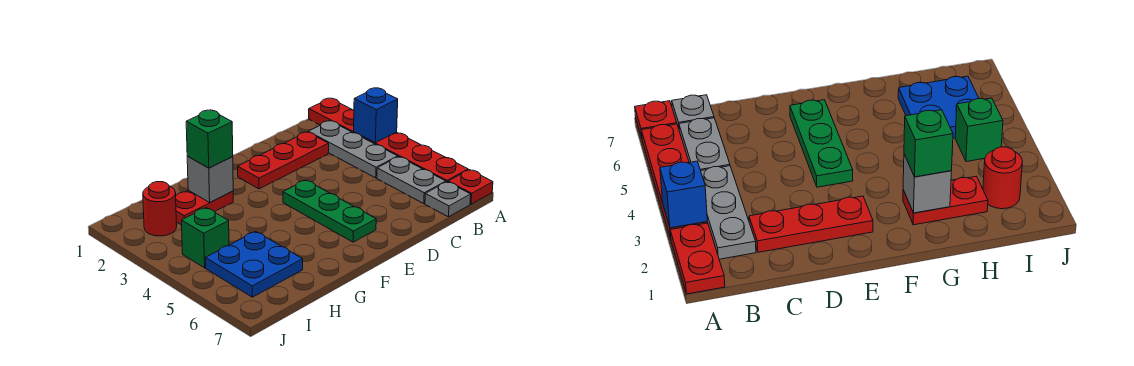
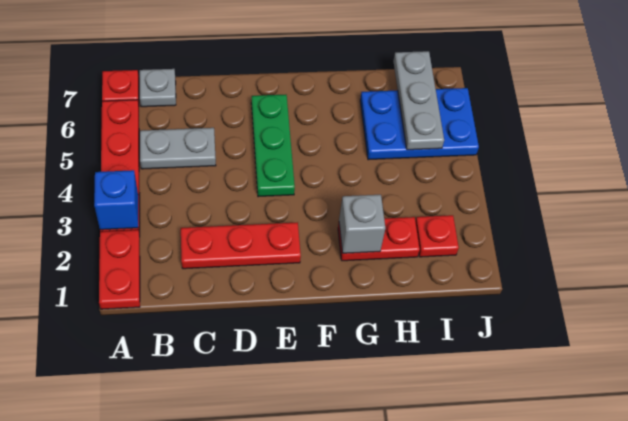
grey 1x3 plate [309,121,398,178] -> grey 1x3 plate moved to [393,51,444,150]
grey 1x2 plate [377,157,446,203] -> grey 1x2 plate turned to [140,128,216,169]
green 1x1 brick [186,110,233,168] -> none
blue 2x2 plate [206,231,303,297] -> blue 2x3 plate [360,88,479,160]
red 1x1 round brick [143,182,177,236] -> red 1x1 plate [415,215,459,257]
green 1x1 brick [182,208,229,268] -> none

